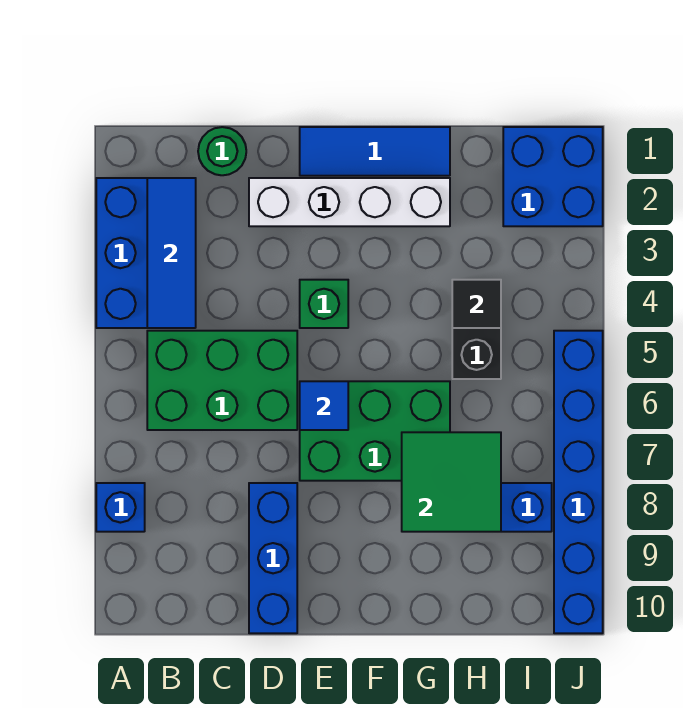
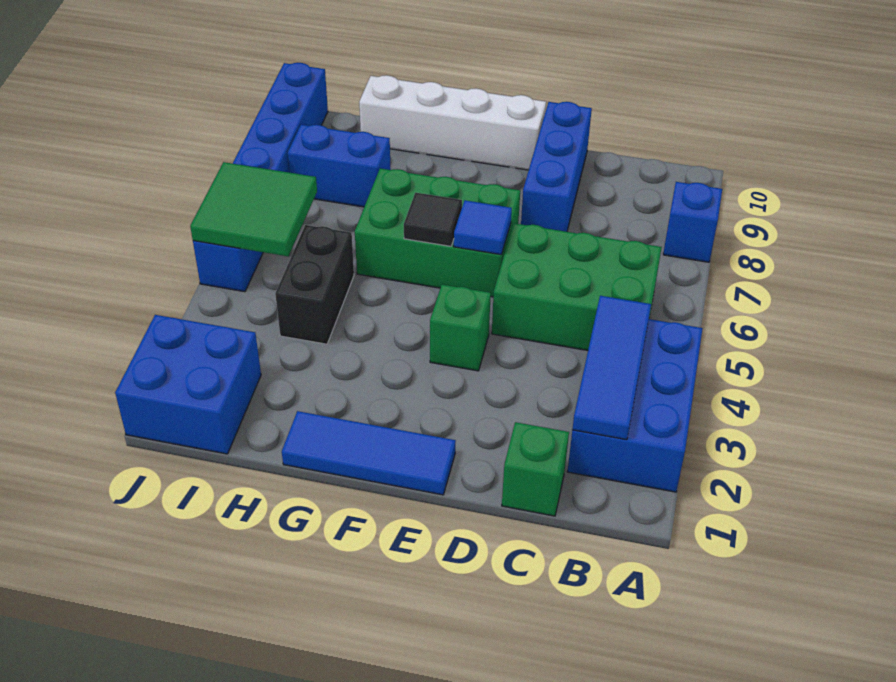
green 1x1 round brick [198,127,246,175] -> green 1x1 brick [502,422,569,516]
white 1x4 brick [249,178,450,226] -> white 1x4 brick moved to [359,75,546,170]
green 2x2 tile [402,432,501,532] -> green 2x2 tile moved to [190,162,317,256]
black 1x1 tile [452,280,501,328] -> black 1x1 tile moved to [404,193,462,246]

